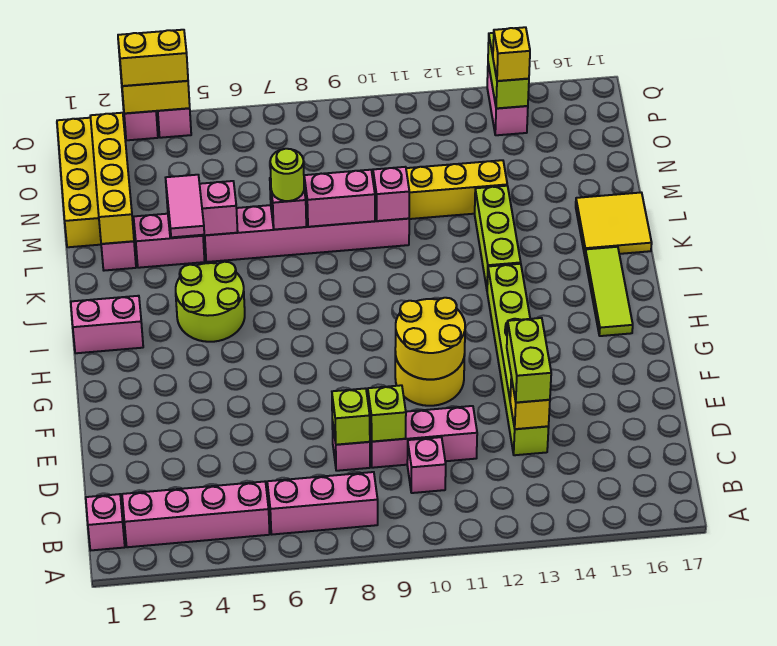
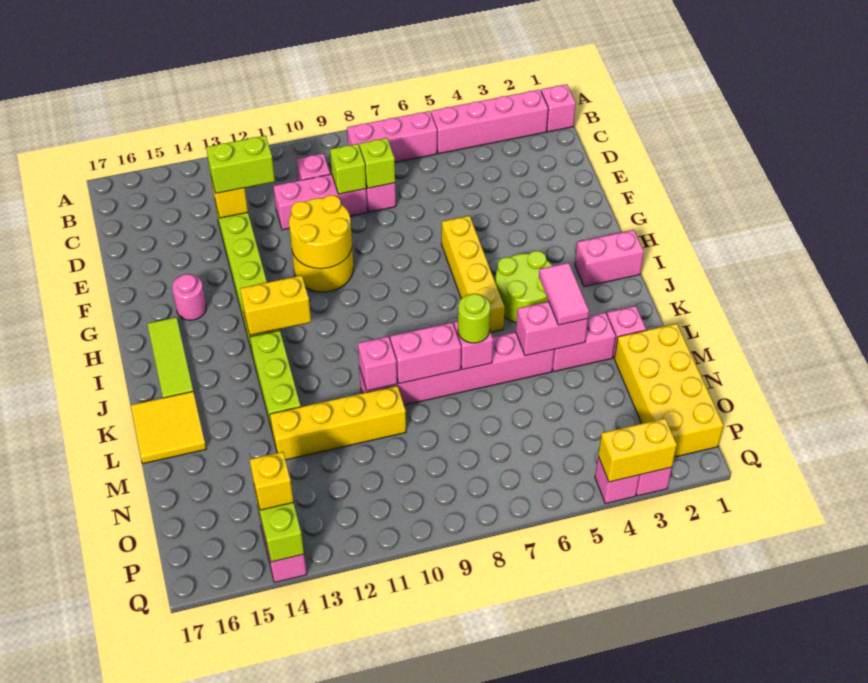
lime 1x2 brick [507,318,551,403] -> lime 1x2 brick turned to [206,135,275,193]
none -> pink 1x1 round brick [172,274,206,320]
yellow 1x4 brick [90,113,134,244] -> yellow 1x4 brick moved to [442,216,505,332]
yellow 1x2 brick [118,30,188,86] -> yellow 1x2 brick moved to [240,275,311,335]

